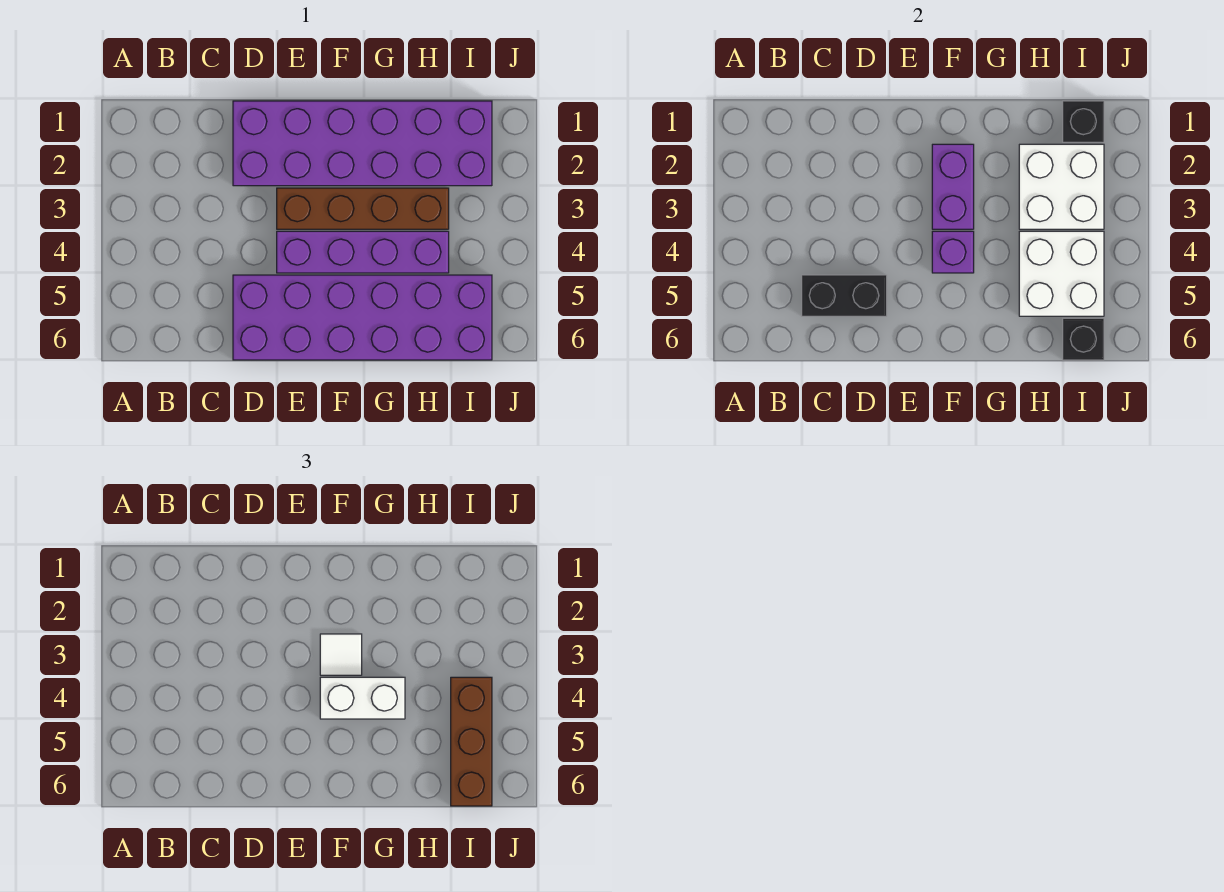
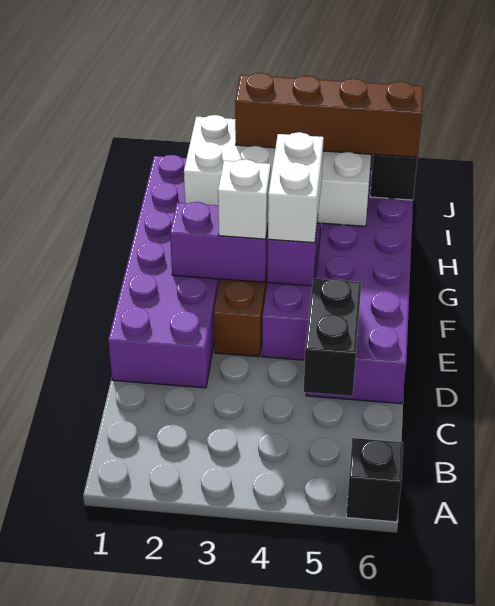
white 1x1 tile [320,634,362,675] -> white 1x1 brick [218,159,271,239]
black 1x1 brick [1063,101,1104,142] -> black 1x1 brick moved to [346,438,403,522]
brown 1x3 brick [451,677,492,806] -> brown 1x4 brick [235,73,423,157]

